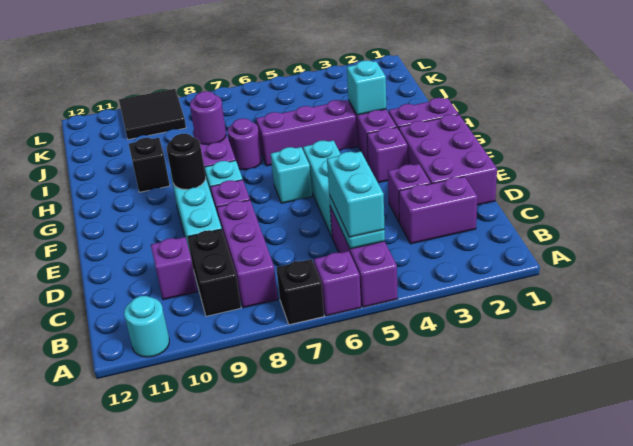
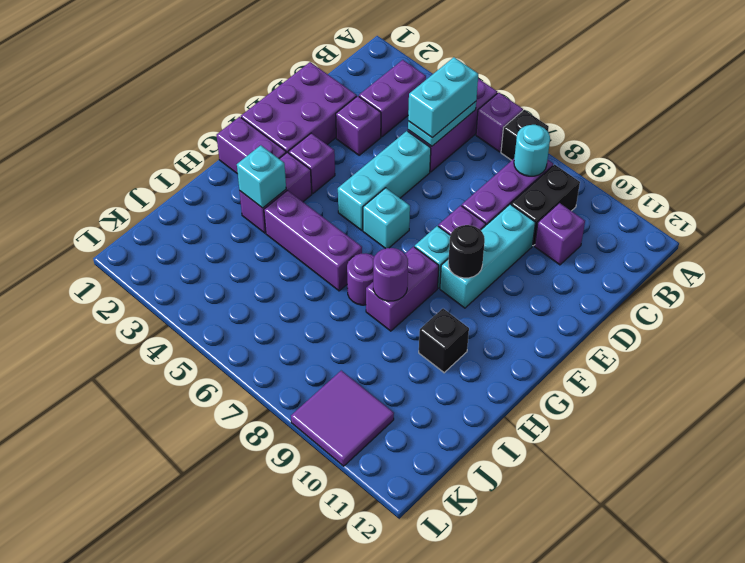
cyan 1x1 round brick [124,296,169,357] -> cyan 1x1 round brick moved to [514,125,550,176]
purple 1x2 brick [399,177,477,244] -> purple 1x2 brick turned to [359,60,426,137]
black 2x2 tile [119,89,186,140] -> purple 2x2 tile [291,371,394,466]

